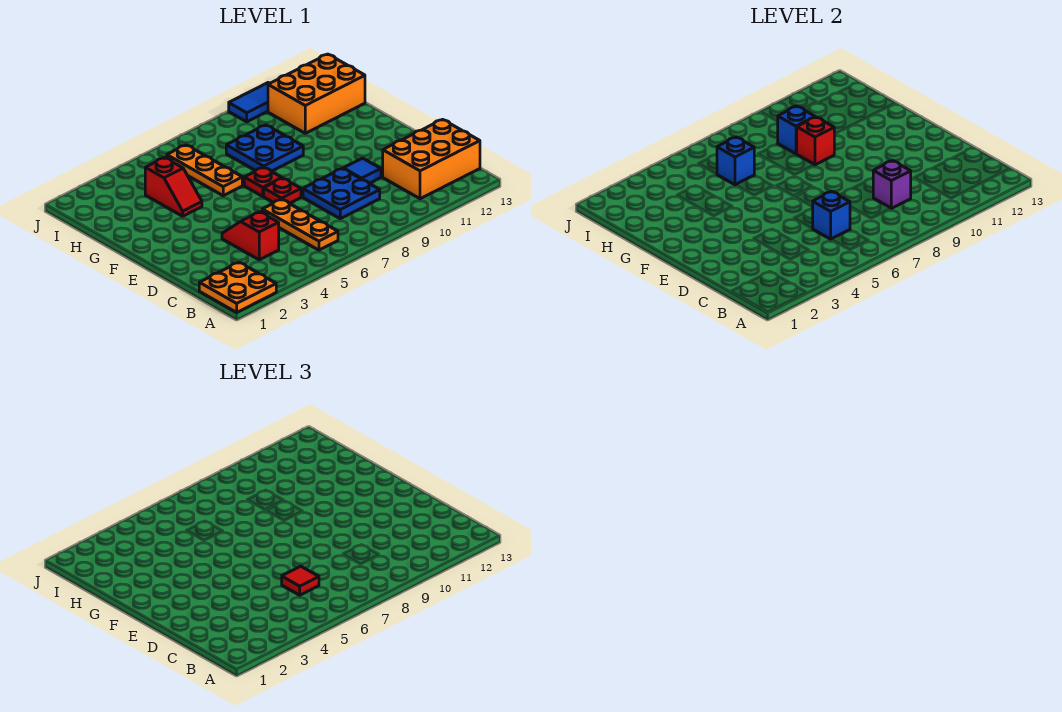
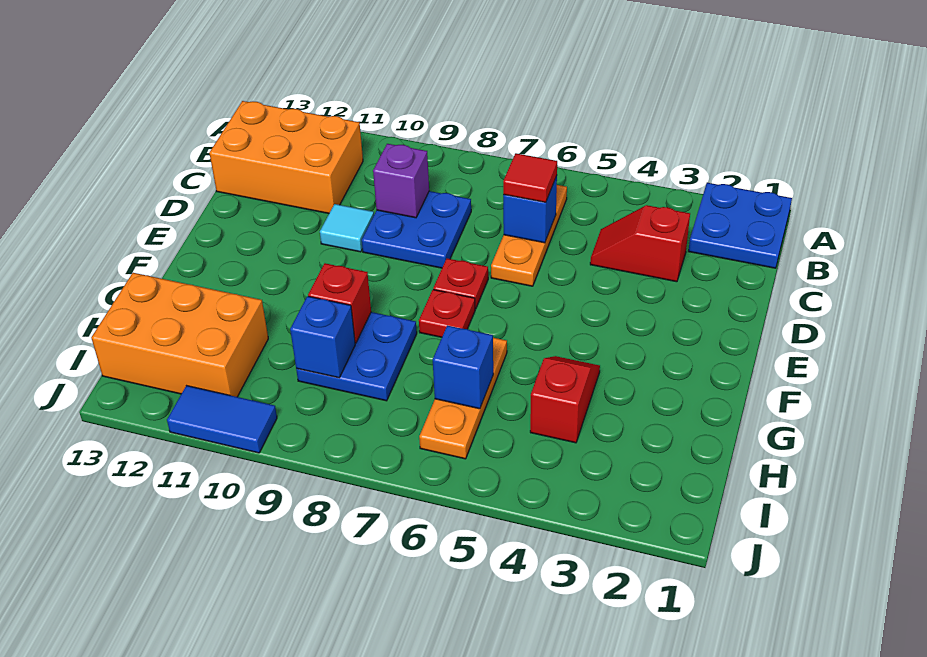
orange 2x2 plate [199,262,276,312] -> blue 2x2 plate [689,183,792,268]
red 1x2 slope [222,212,279,260] -> red 1x2 slope turned to [590,205,690,282]
blue 1x1 tile [343,158,381,184] -> cyan 1x1 tile [320,204,374,252]

